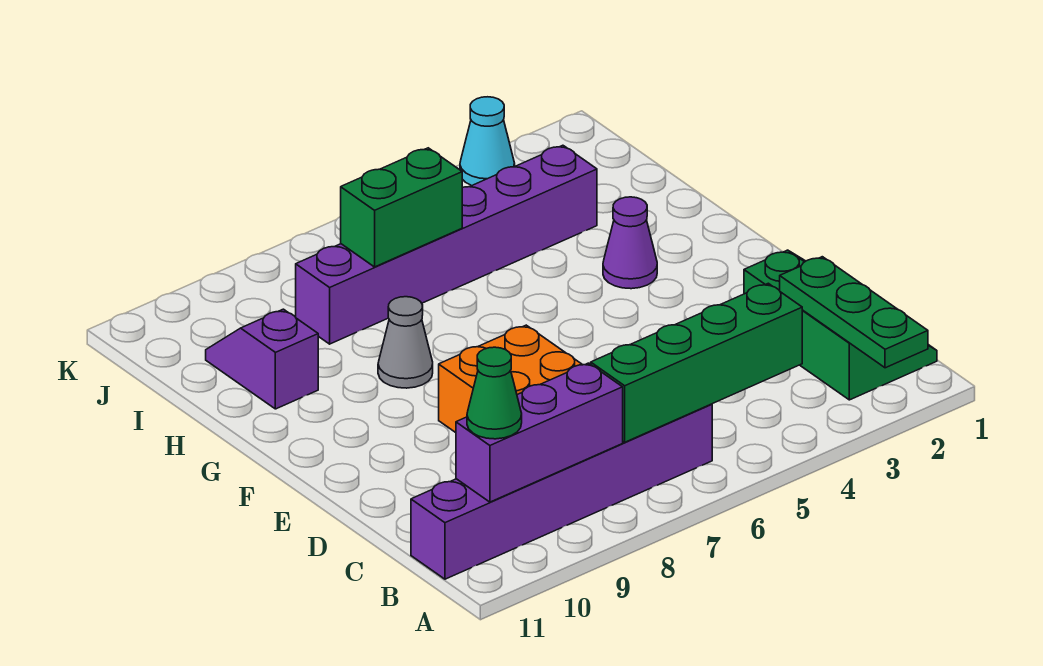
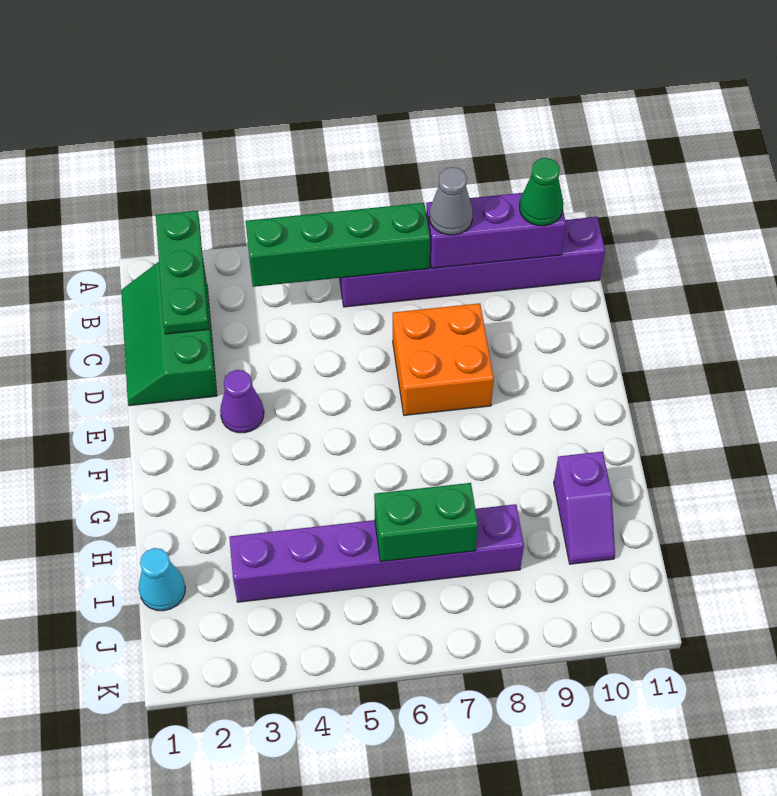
purple 1x1 cone [603,197,657,289] -> purple 1x1 cone moved to [220,370,264,433]
grey 1x1 cone [378,297,433,388] -> grey 1x1 cone moved to [429,167,473,235]
cyan 1x1 cone [460,97,515,186] -> cyan 1x1 cone moved to [139,548,185,611]

